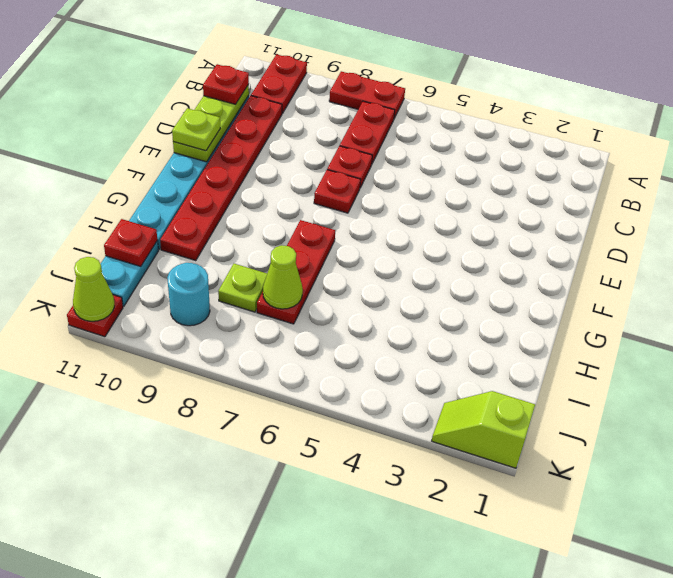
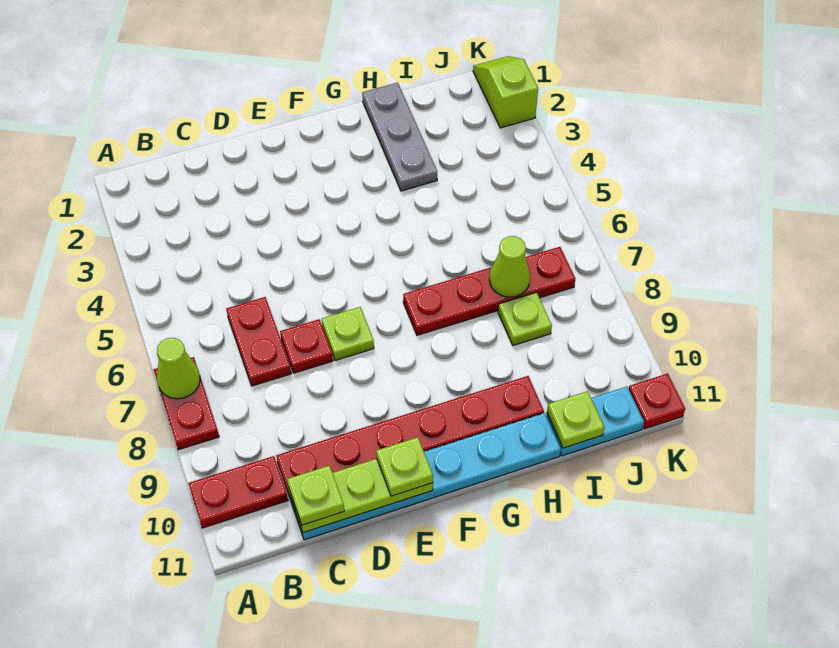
red 1x2 plate [340,101,395,163] -> red 1x2 plate turned to [226,297,291,386]
red 1x1 plate [203,64,249,104] -> lime 1x1 plate [287,465,344,525]
red 1x1 plate [314,170,361,213] -> lime 1x1 plate [322,307,374,360]
red 1x3 plate [257,220,335,324] -> red 1x4 plate [403,247,575,335]
none -> grey 1x3 plate [362,83,437,191]
red 1x1 plate [104,219,157,266] -> lime 1x1 plate [547,391,605,448]
cyan 1x1 round brick [167,263,210,326] -> none
lime 1x2 slope [432,391,535,468] -> lime 1x2 slope turned to [473,56,538,128]
lime 1x1 cone [73,257,114,321] -> lime 1x1 cone moved to [157,338,200,399]

